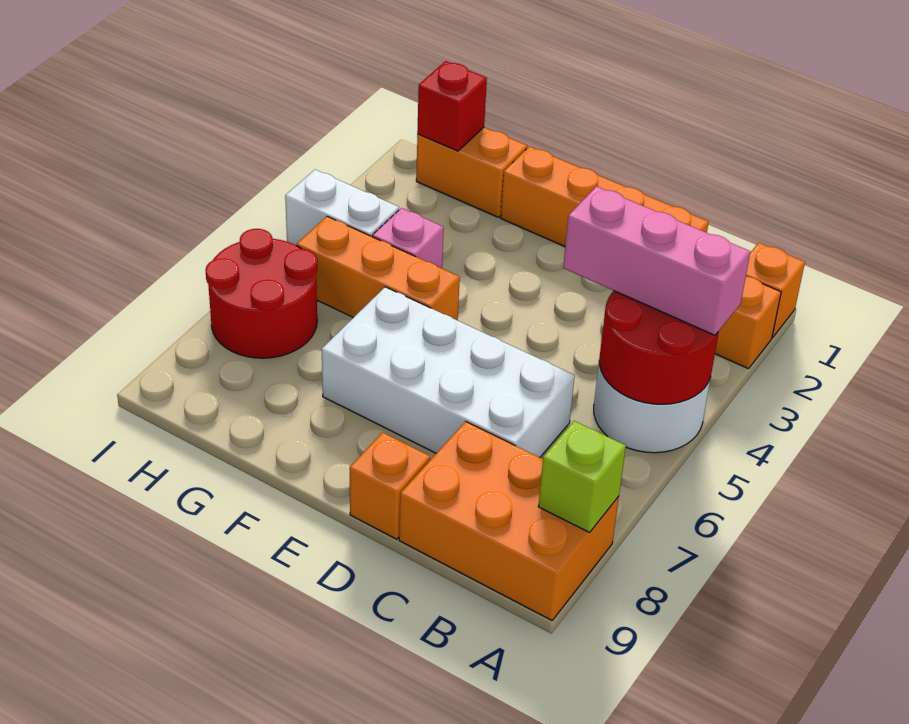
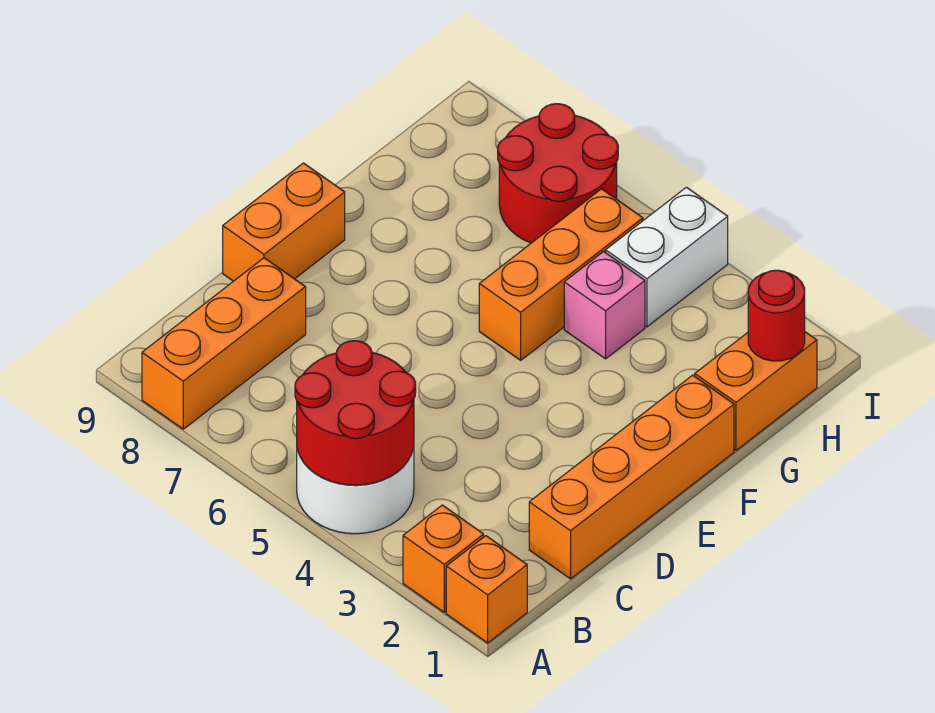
pink 1x3 brick [563,186,750,335] -> none
orange 2x3 brick [399,421,619,620] -> orange 1x3 brick [142,258,306,429]
lime 1x1 brick [538,421,626,532] -> none
white 2x4 brick [322,287,575,457] -> none
orange 1x1 brick [350,432,430,539] -> orange 1x2 brick [223,163,345,281]
red 1x1 brick [417,61,487,151] -> red 1x1 round brick [748,270,805,361]

